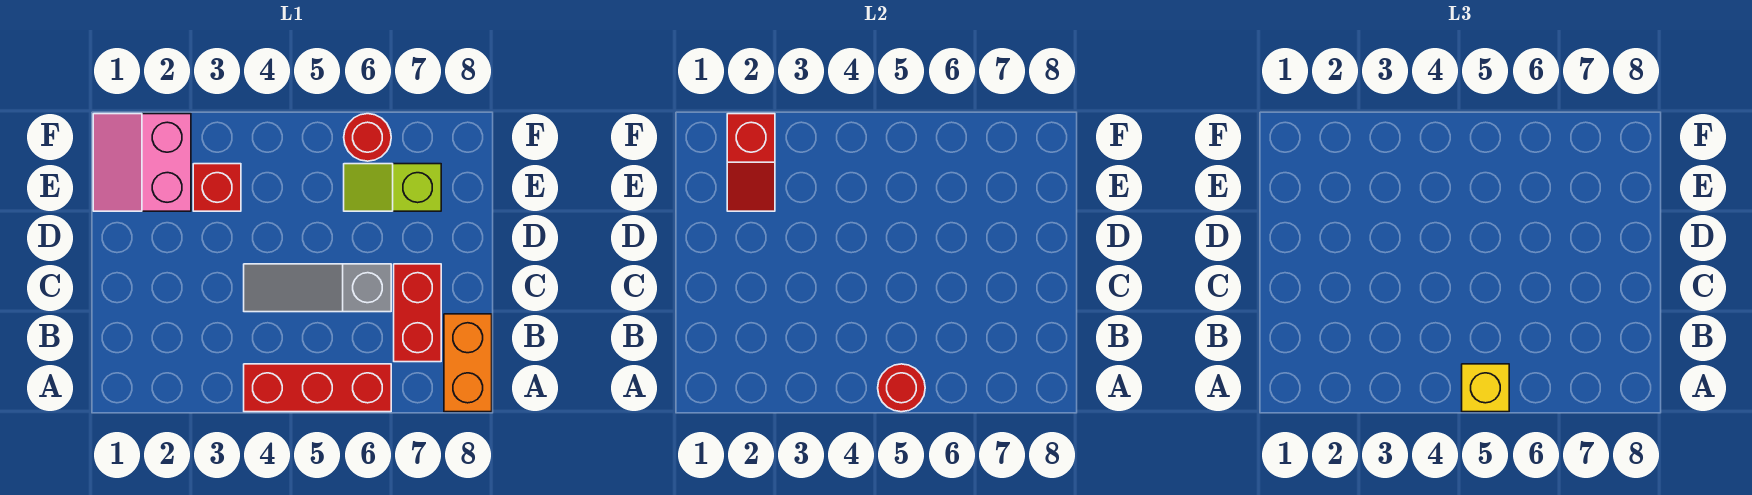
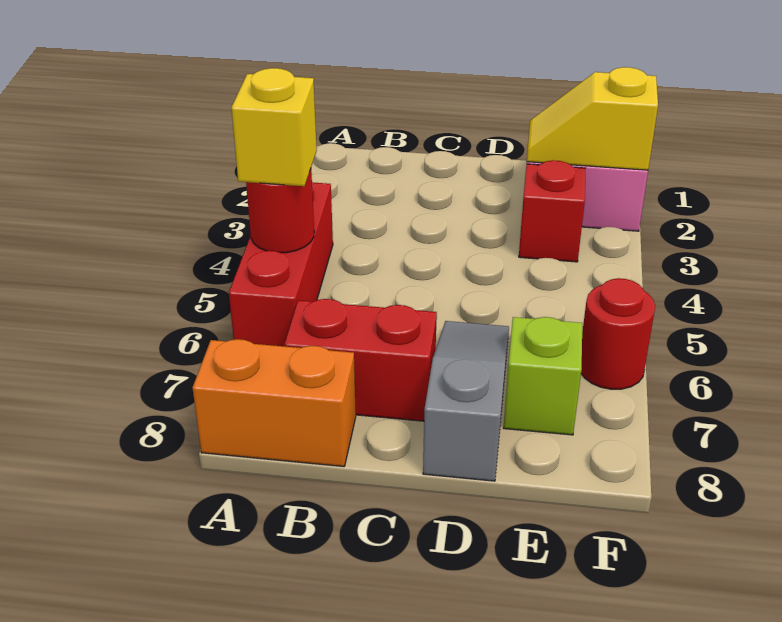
grey 1x3 slope [244,264,391,312] -> grey 1x3 slope moved to [423,321,509,481]
red 1x2 slope [727,114,775,211] -> yellow 1x2 slope [527,67,658,170]

